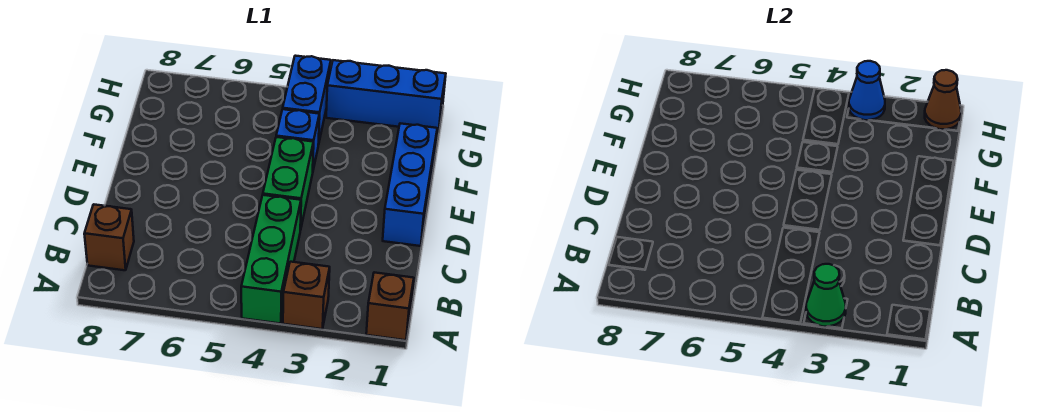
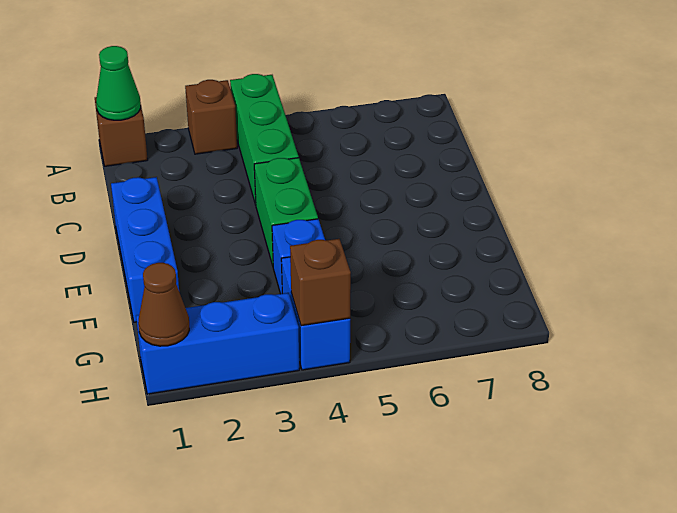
green 1x1 cone [806,264,846,327] -> green 1x1 cone moved to [96,46,141,120]
brown 1x1 brick [84,204,134,270] -> brown 1x1 brick moved to [290,239,351,326]
blue 1x1 cone [849,61,885,120] -> none

